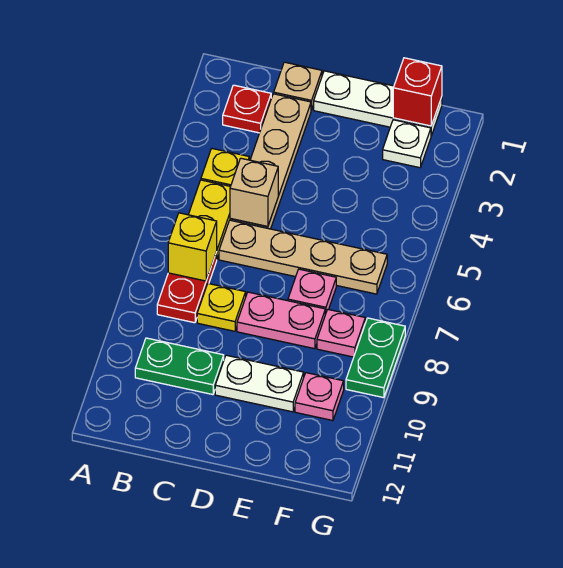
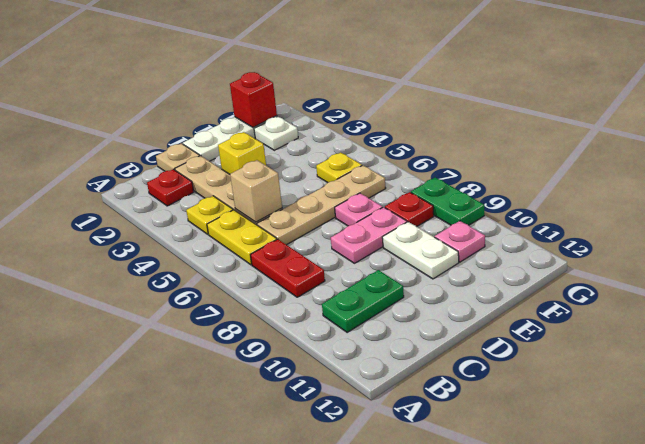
yellow 1x1 brick [168,213,217,281] -> yellow 1x1 brick moved to [218,132,266,174]
yellow 1x1 plate [197,284,246,331] -> yellow 1x1 plate moved to [316,152,362,183]
white 1x2 plate [215,355,304,412] -> white 1x2 plate turned to [382,222,459,279]
pink 1x1 plate [317,309,365,357] -> red 1x1 plate [385,192,434,227]

